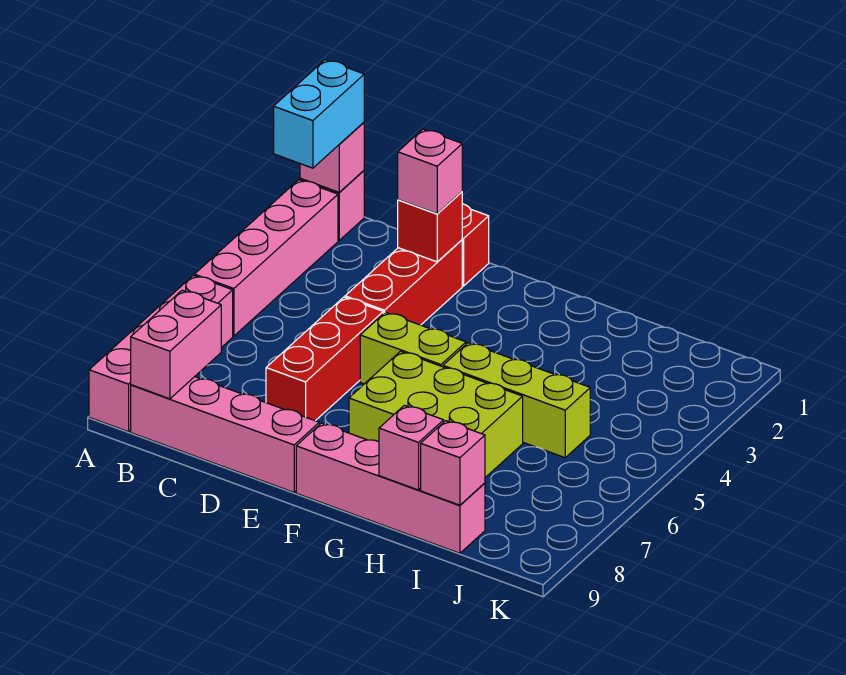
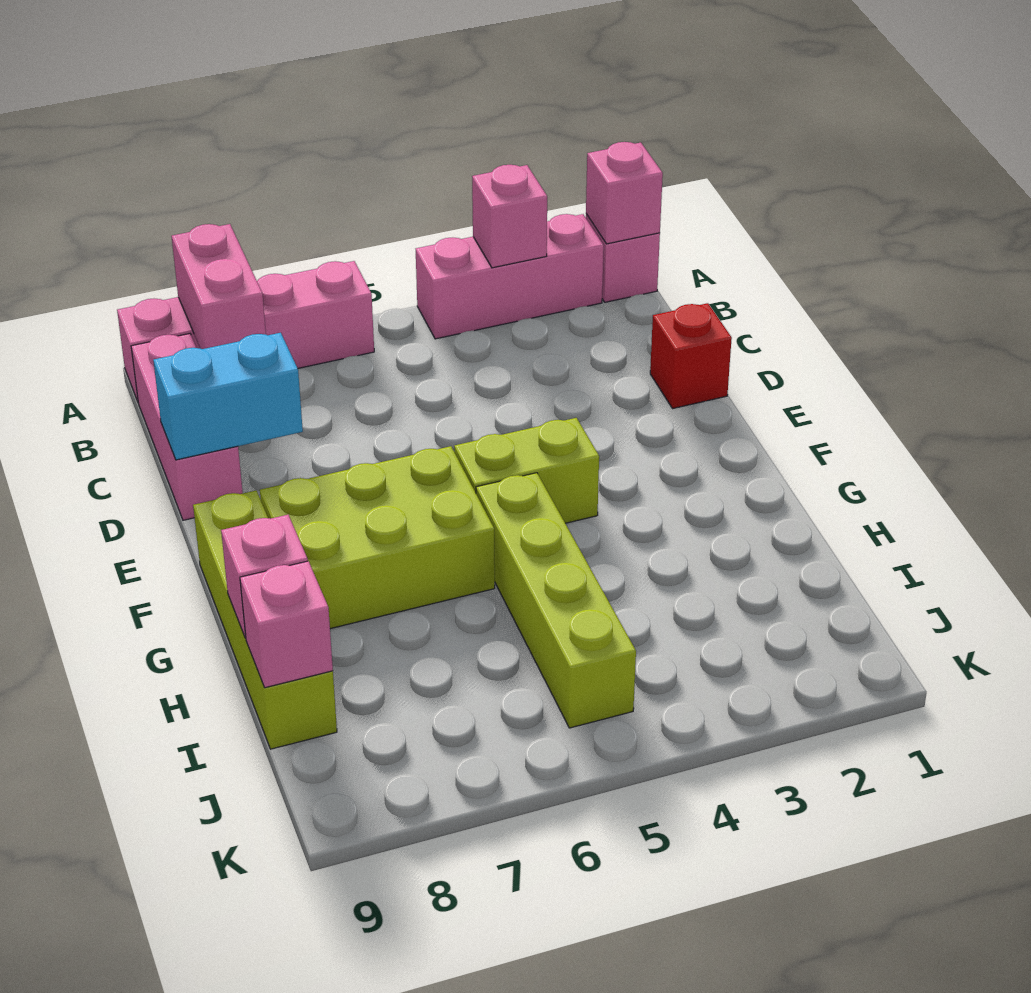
cyan 1x2 brick [274,60,364,168] -> cyan 1x2 brick moved to [153,333,303,460]
pink 1x4 brick [195,180,338,336] -> pink 1x3 brick [416,214,604,339]
pink 1x2 brick [131,290,221,399] -> pink 1x2 brick turned to [172,224,266,349]
pink 1x4 brick [131,377,319,492] -> pink 1x3 brick [131,334,243,520]
red 1x3 brick [345,240,462,325] -> none
red 1x1 brick [398,192,462,262] -> none
pink 1x1 brick [398,129,462,214] -> pink 1x1 brick moved to [472,165,547,268]
red 1x3 brick [266,297,383,421] -> none
lime 1x2 brick [360,312,466,384] -> lime 1x2 brick turned to [454,418,599,523]
lime 2x3 brick [349,351,523,478] -> lime 2x3 brick turned to [260,446,495,629]
pink 1x4 brick [296,423,485,553] -> lime 1x4 brick [193,490,337,749]
lime 1x3 brick [443,343,590,458] -> lime 1x4 brick [476,473,636,728]

